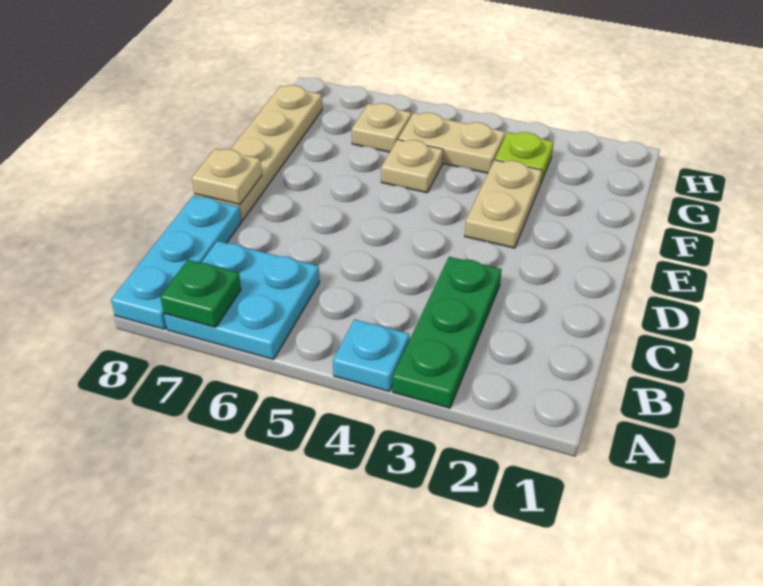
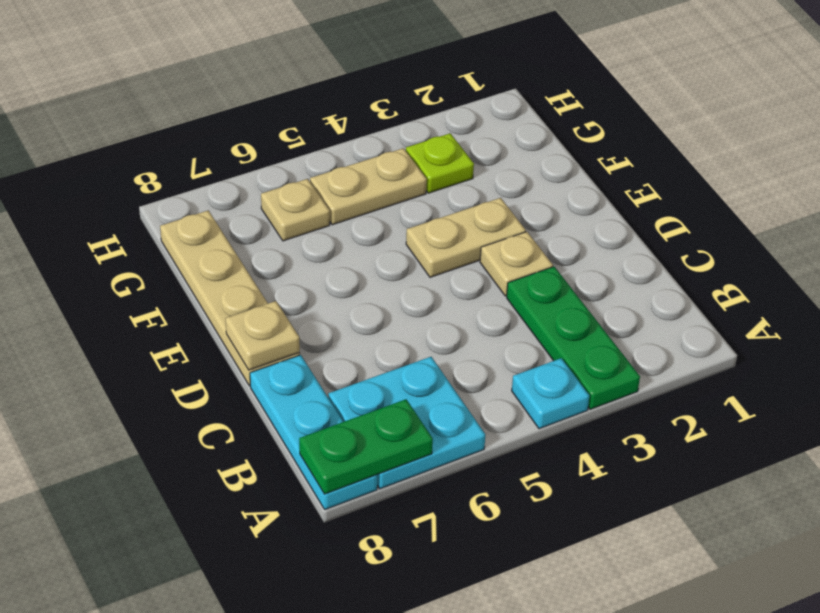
green 1x1 plate [160,260,241,327] -> green 1x2 plate [299,399,433,494]
tan 1x2 plate [465,160,542,248] -> tan 1x2 plate turned to [406,198,526,277]
tan 1x1 plate [381,140,443,193] -> tan 1x1 plate moved to [480,232,553,296]

